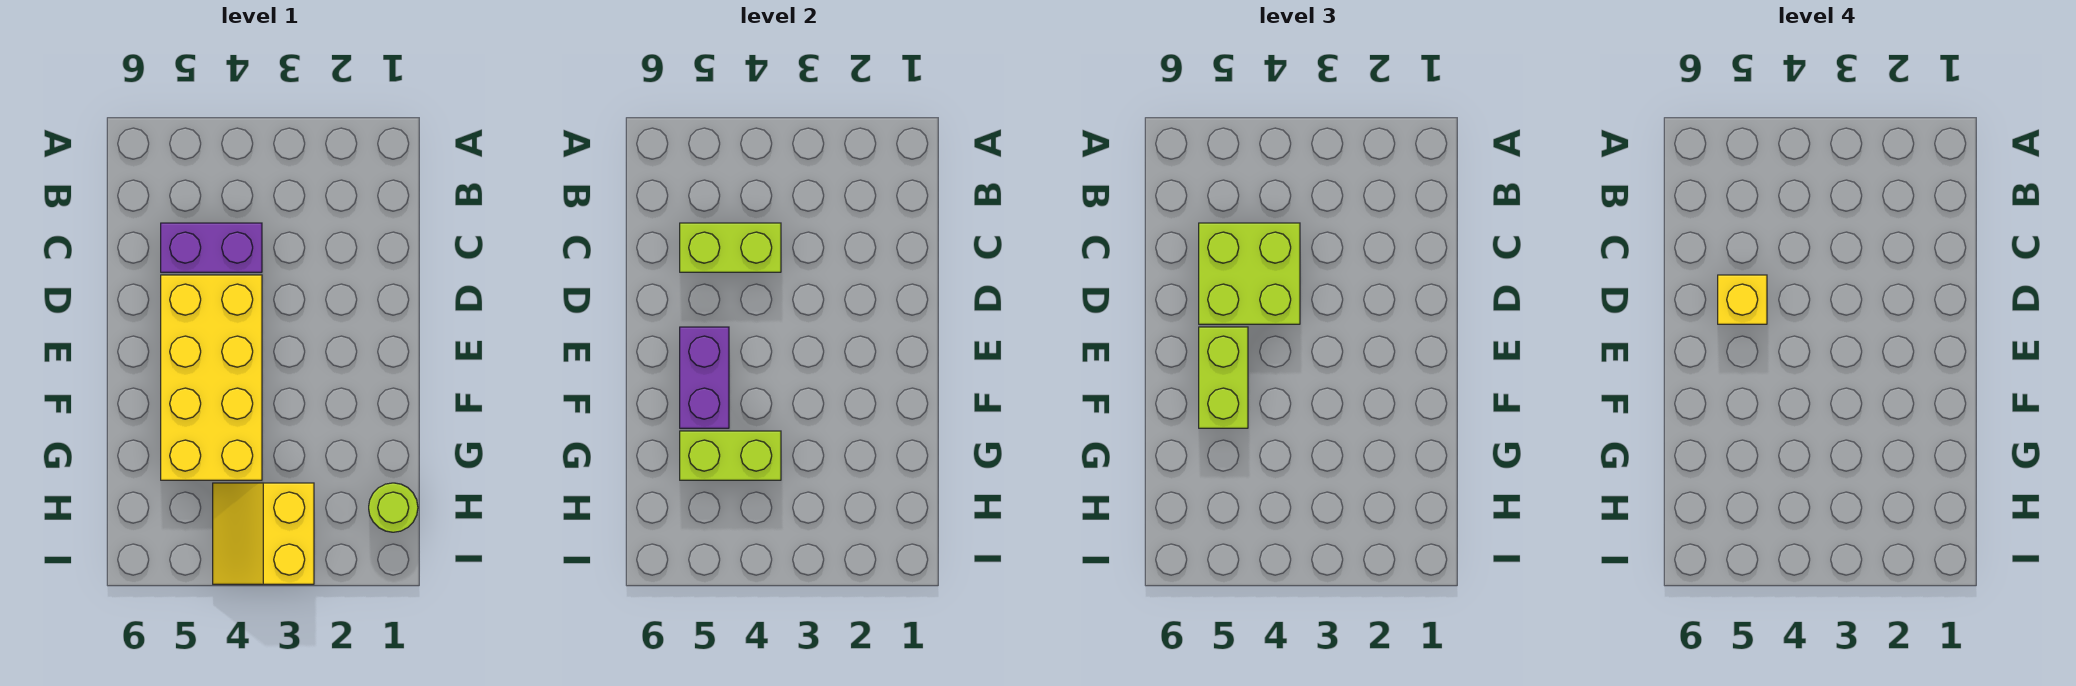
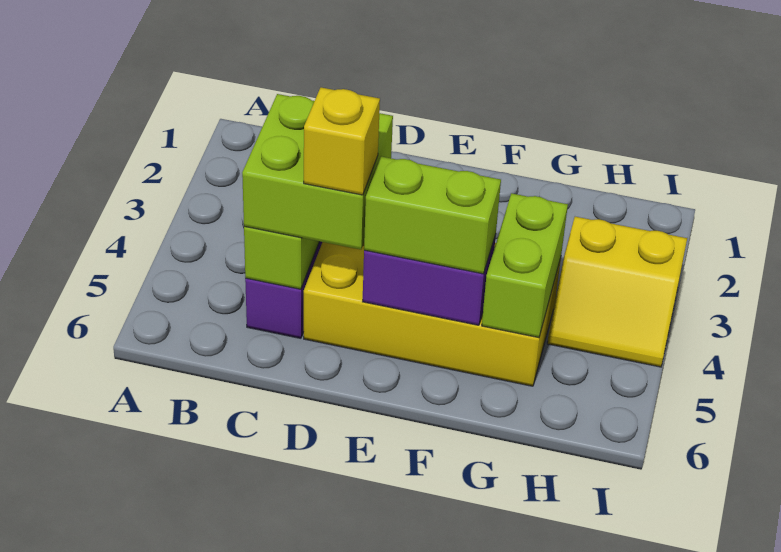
lime 1x1 round brick [369,483,418,532] -> none

